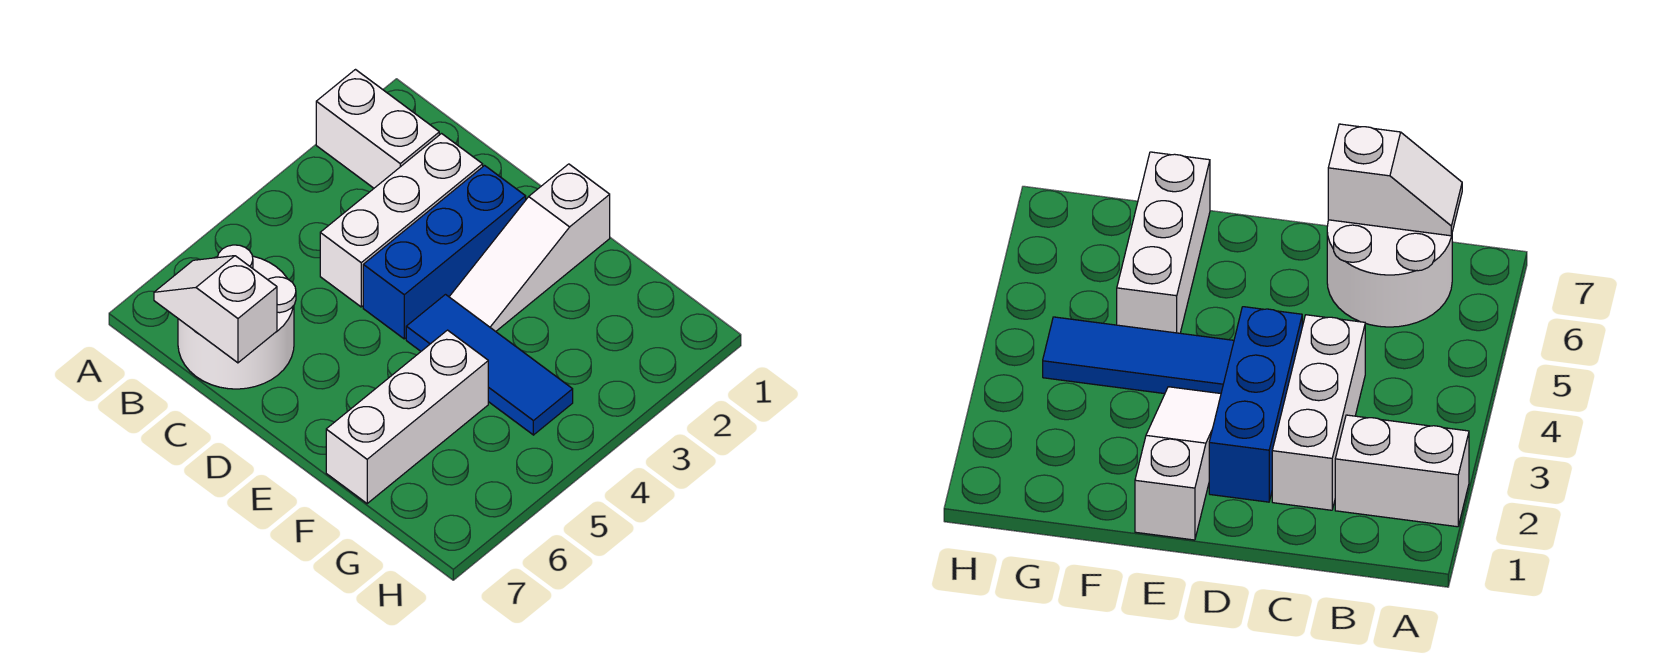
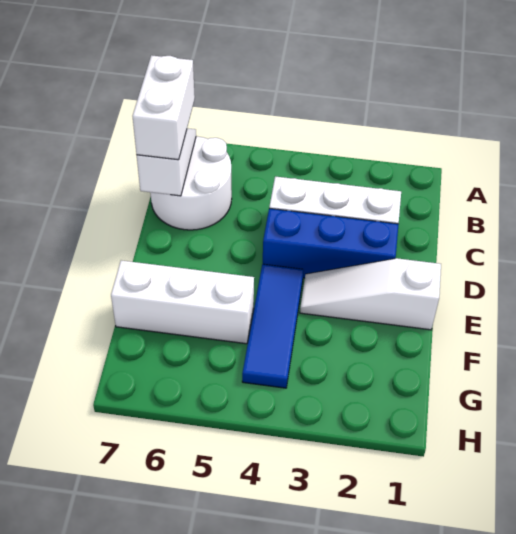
white 1x2 brick [316,70,439,188] -> white 1x2 brick moved to [133,55,195,160]

